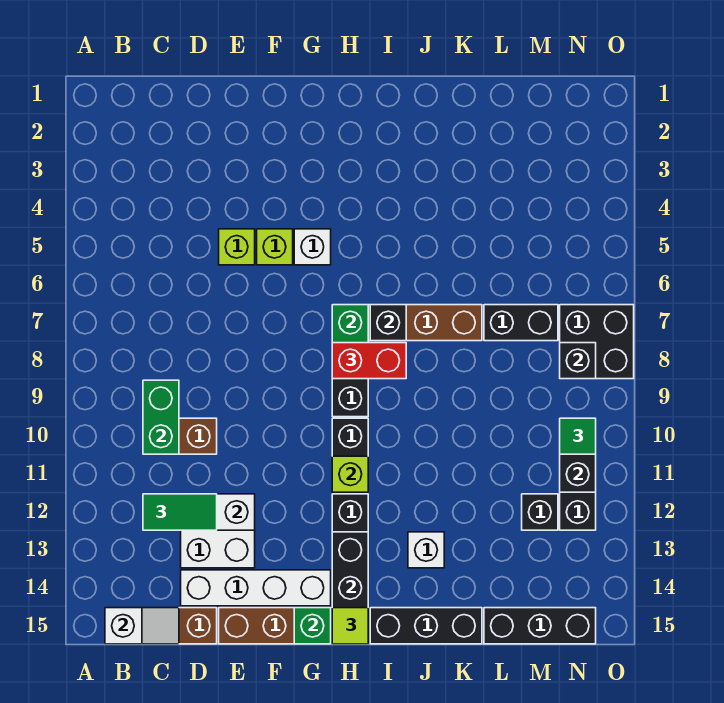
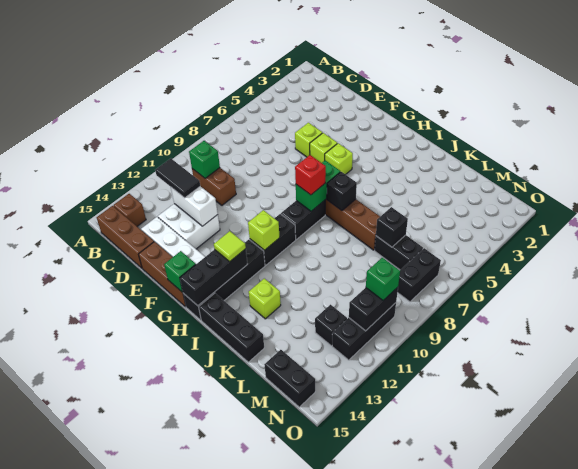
none -> brown 1x1 brick [113,194,146,226]
white 1x2 slope [105,608,179,644] -> none
green 1x2 brick [143,380,179,454] -> green 1x1 brick [189,141,220,178]
green 1x2 tile [143,494,217,530] -> black 1x2 tile [155,159,200,198]
white 1x1 brick [294,229,331,265] -> lime 1x1 brick [325,143,353,175]
red 1x2 brick [332,343,406,379] -> red 1x1 brick [295,155,326,195]
lime 1x1 tile [332,608,368,644] -> lime 1x1 tile moved to [214,231,246,261]
white 1x1 brick [408,532,444,568] -> lime 1x1 brick [249,278,281,319]
black 1x3 brick [484,608,596,644] -> black 1x2 brick [264,350,315,407]
black 2x2 brick [560,305,634,379] -> black 1x2 brick [397,248,441,302]
black 1x1 brick [560,343,596,379] -> black 1x1 brick moved to [376,207,408,247]
green 1x1 tile [560,418,596,454] -> green 1x1 brick [366,257,400,300]

